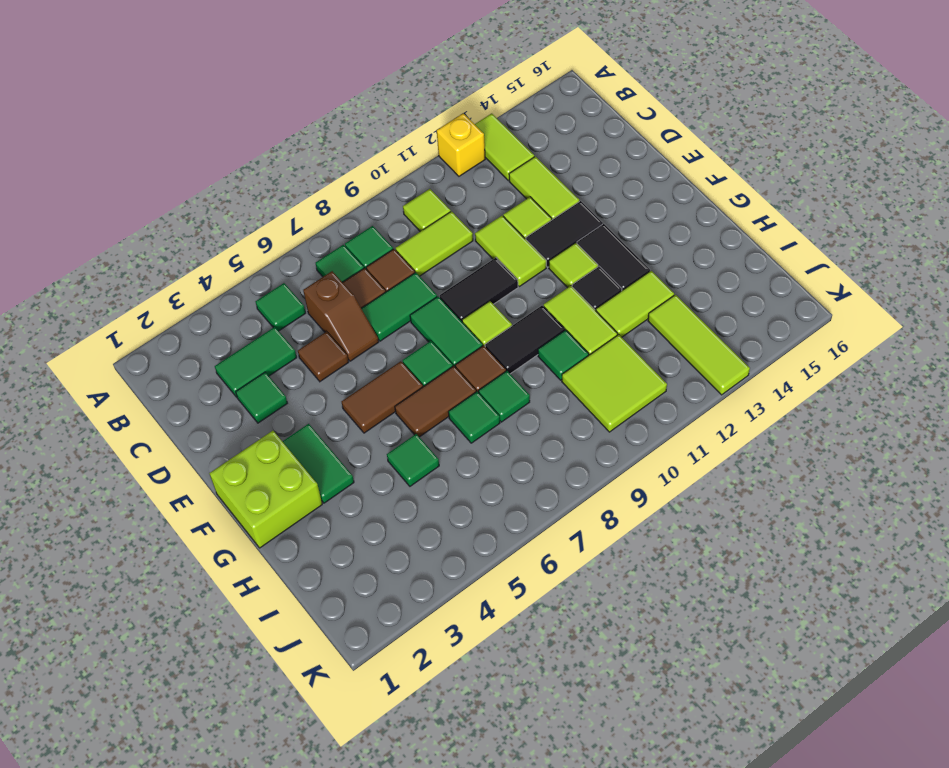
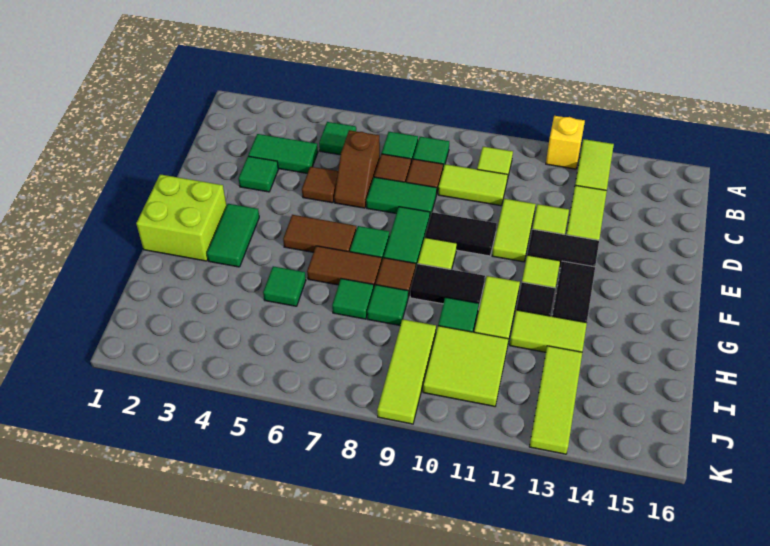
none -> lime 1x3 tile [377,319,436,424]

